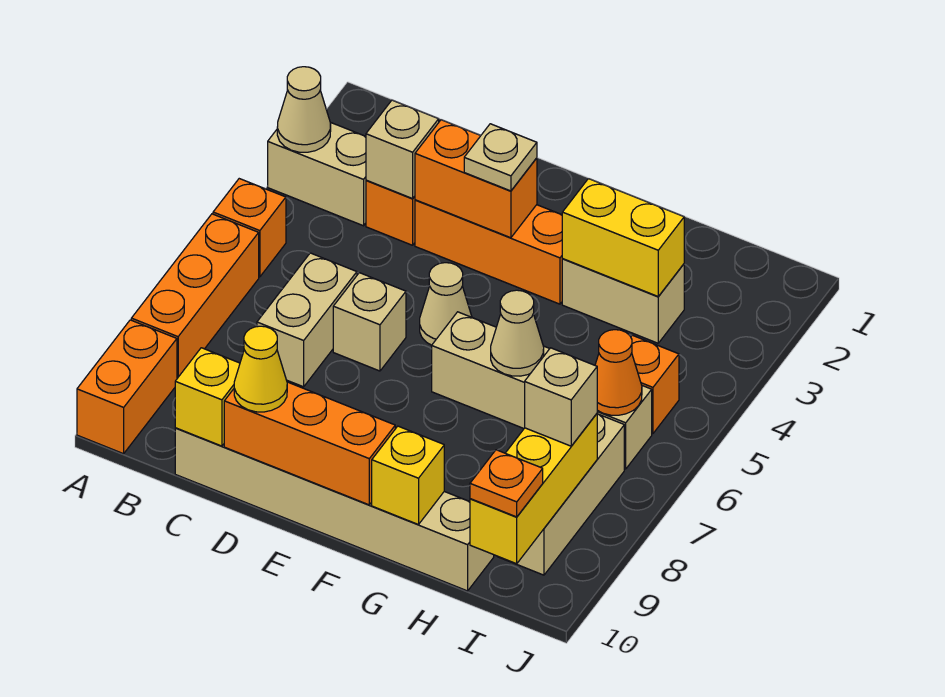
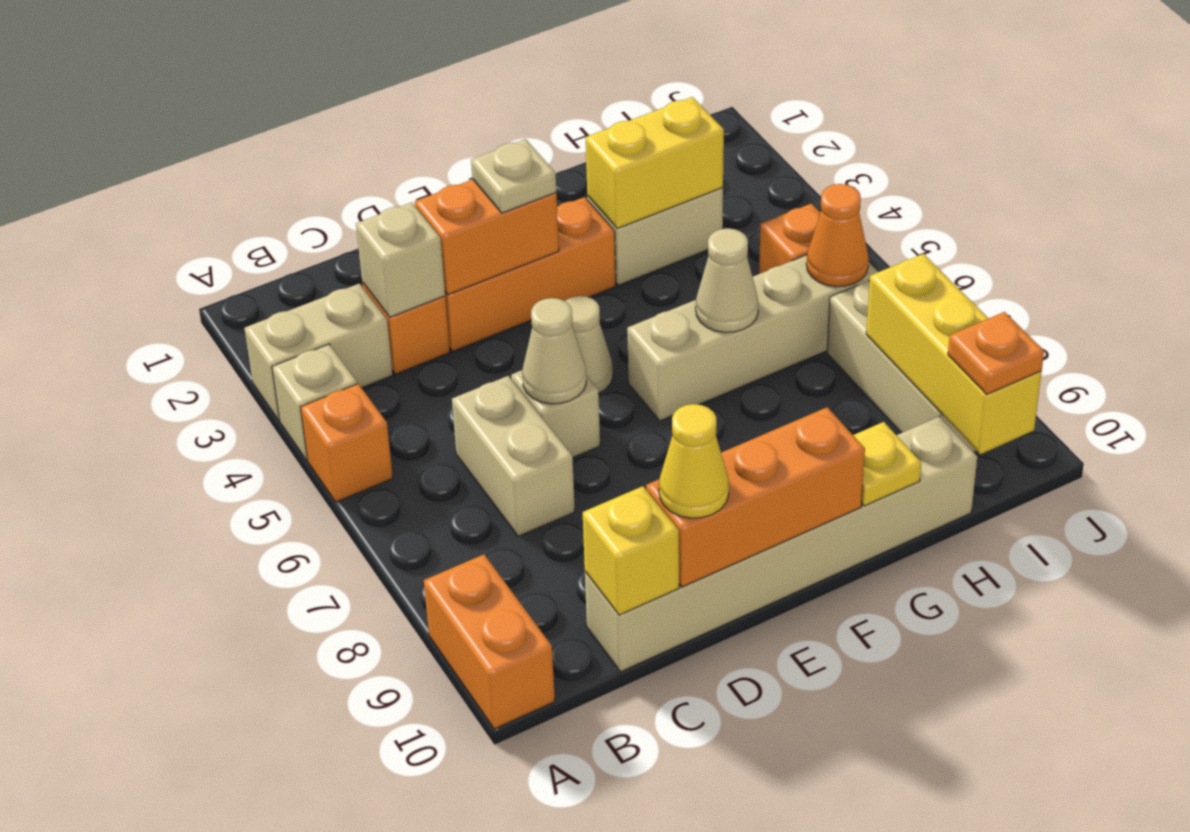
tan 1x1 cone [277,67,331,152] -> tan 1x1 cone moved to [522,298,586,404]
orange 1x3 brick [131,214,259,378] -> none
yellow 1x1 brick [372,426,444,525] -> yellow 1x1 plate [853,422,921,506]
tan 1x1 brick [525,348,597,446] -> tan 1x1 brick moved to [272,344,357,461]

